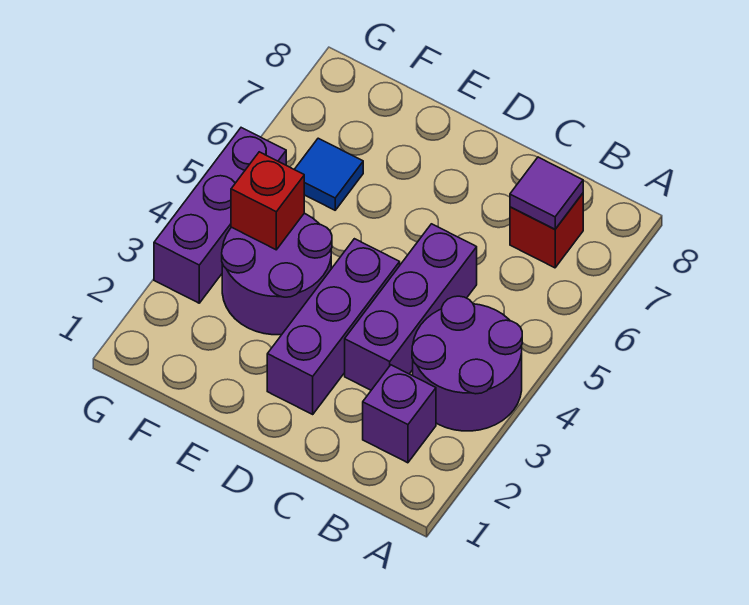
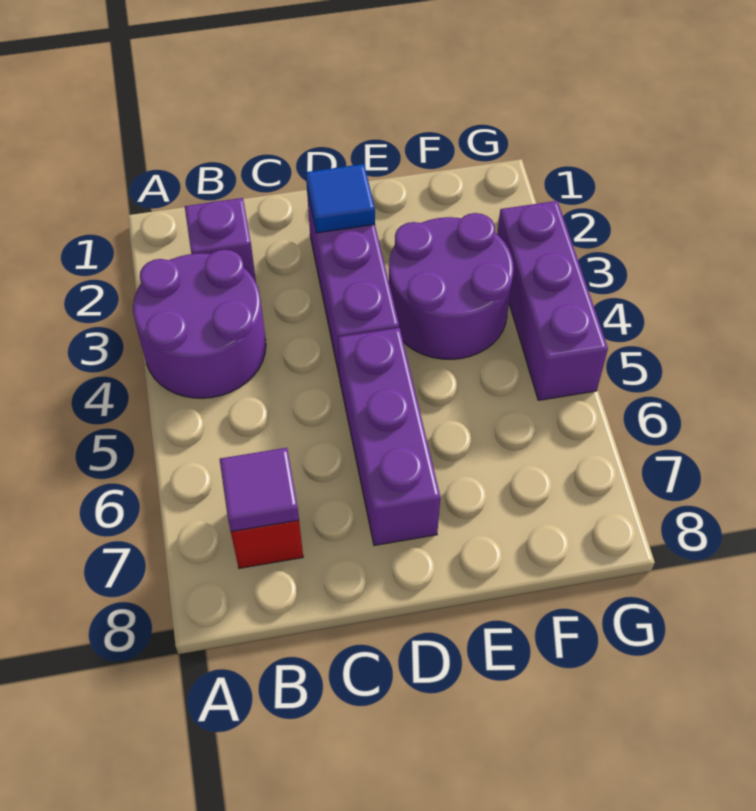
purple 1x3 brick [345,224,477,390] -> purple 1x3 brick moved to [338,328,440,545]
red 1x1 brick [231,152,304,250] -> none
blue 1x1 tile [294,138,363,210] -> blue 1x1 tile moved to [306,164,375,233]

